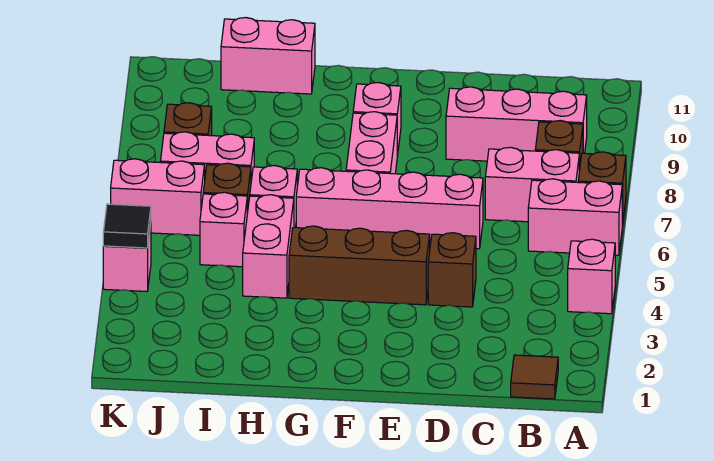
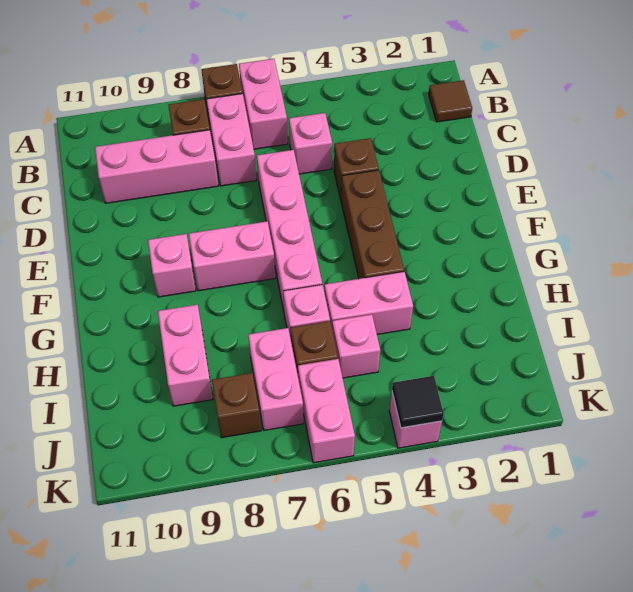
pink 1x1 brick [568,239,615,314] -> pink 1x1 brick moved to [289,113,332,174]
pink 1x3 brick [446,87,587,161] -> pink 1x3 brick turned to [95,130,218,203]
pink 1x2 brick [221,18,315,94] -> pink 1x2 brick moved to [158,305,213,406]

